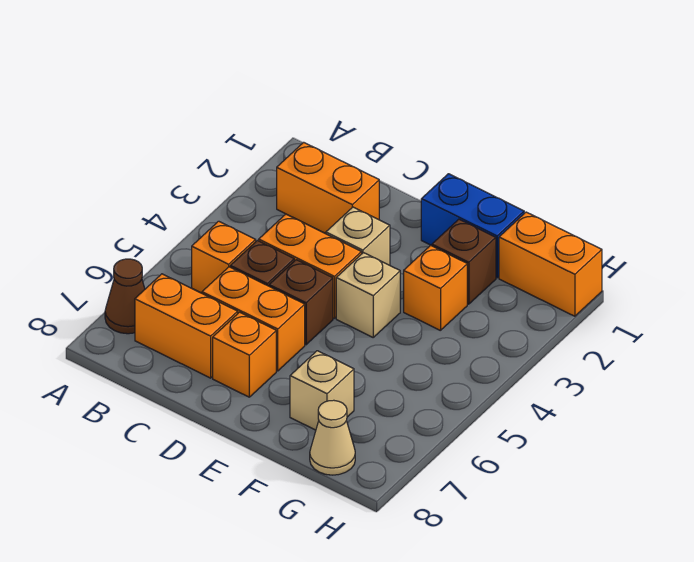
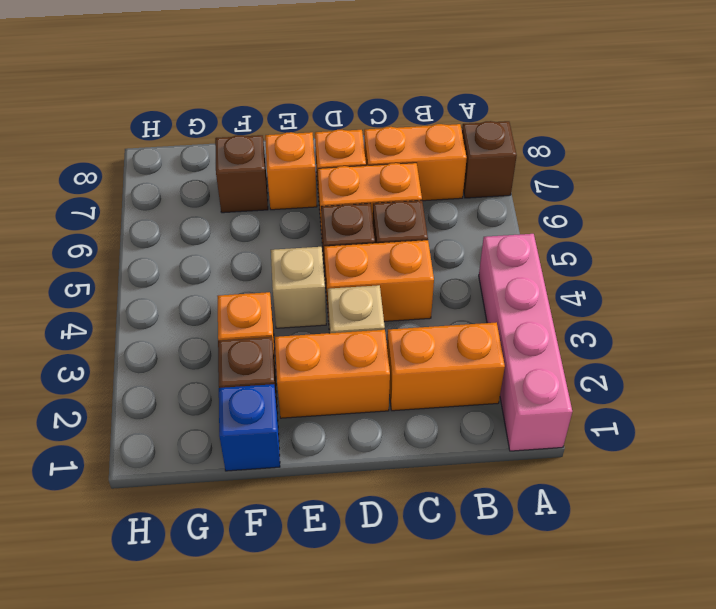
none -> pink 1x4 brick [479,234,572,451]
brown 1x1 cone [105,259,145,334] -> brown 1x1 brick [462,121,517,198]
orange 1x1 brick [192,221,256,293] -> orange 1x1 brick moved to [265,132,317,210]
blue 1x2 brick [421,174,524,278] -> blue 1x1 brick [219,384,280,471]
tan 1x1 brick [290,351,354,430] -> brown 1x1 brick [215,135,268,213]
orange 1x2 brick [499,212,602,316] -> orange 1x2 brick moved to [275,330,390,418]
tan 1x1 cone [310,400,355,475] -> none

